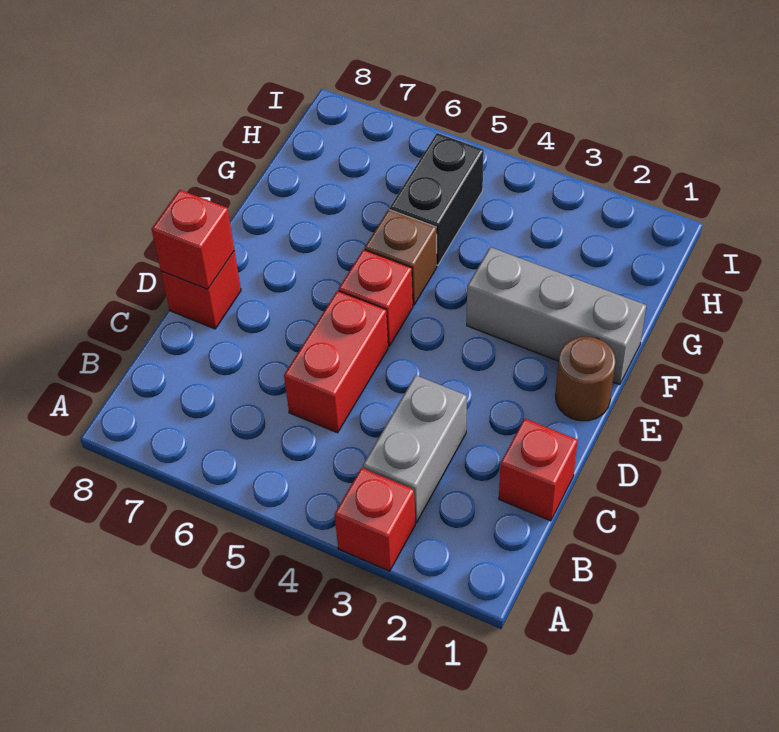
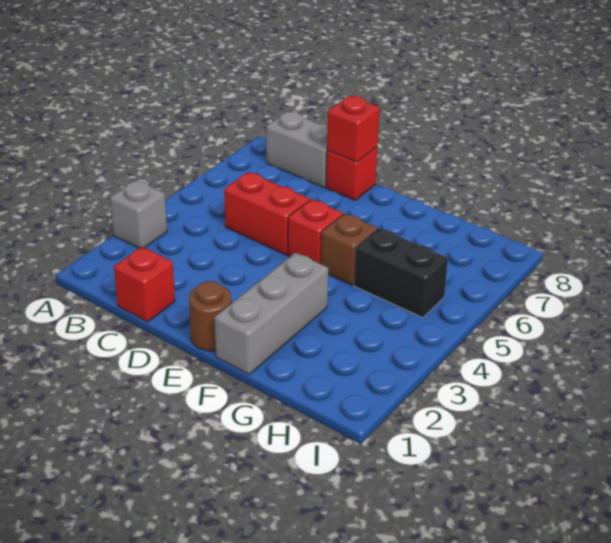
red 1x1 brick [334,468,415,571] -> grey 1x1 brick [110,180,167,248]
grey 1x2 brick [363,375,467,523] -> grey 1x2 brick moved to [266,112,328,187]

